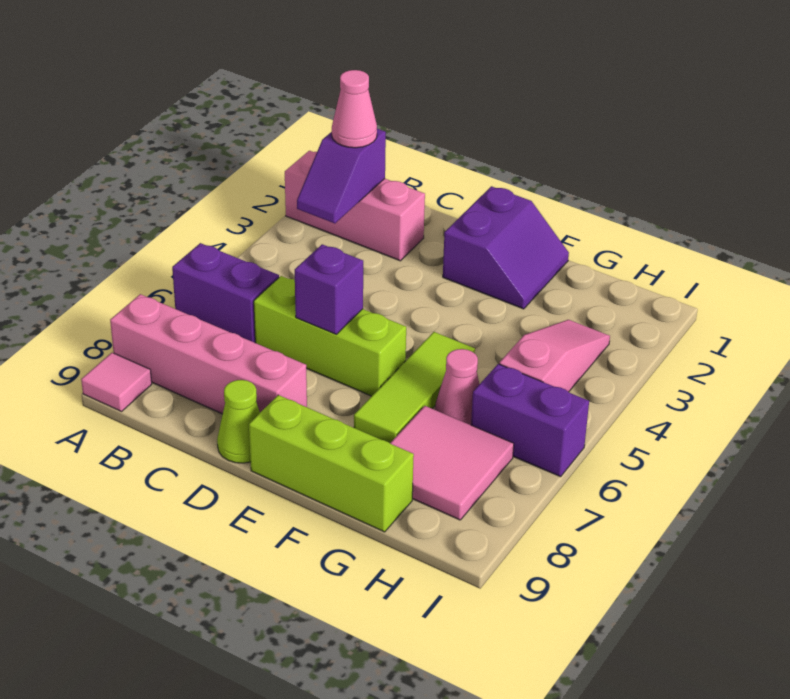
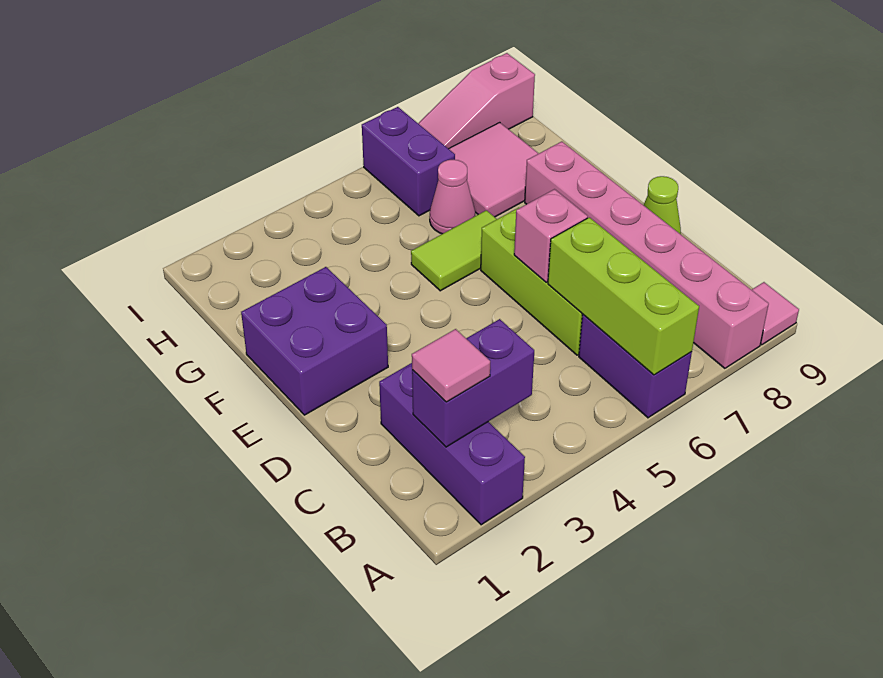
pink 1x3 brick [285,151,425,261] -> purple 1x3 brick [379,363,525,525]
pink 1x4 brick [110,294,307,414] -> pink 1x6 brick [525,142,769,368]
purple 1x2 slope [297,129,386,223] -> purple 1x2 brick [412,319,534,447]
pink 1x1 cone [332,70,377,148] -> pink 1x1 tile [412,329,490,402]
purple 1x1 brick [295,244,363,334] -> pink 1x1 brick [514,189,588,282]
purple 2x2 slope [443,186,569,309] -> purple 2x2 brick [241,267,388,415]
lime 1x3 brick [249,395,414,532] -> lime 1x3 brick moved to [548,217,699,375]
lime 1x3 tile [354,332,475,443] -> lime 1x2 tile [411,210,497,291]
pink 1x3 slope [499,320,610,392] -> pink 1x3 slope moved to [418,53,535,149]

